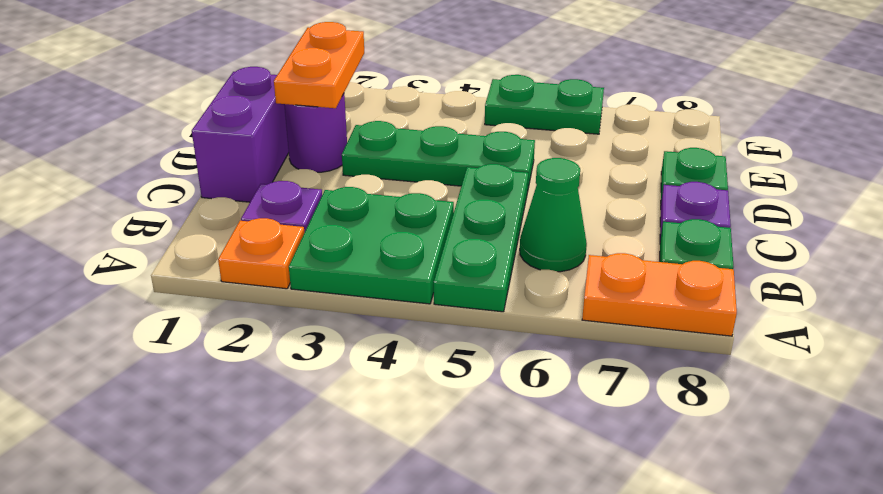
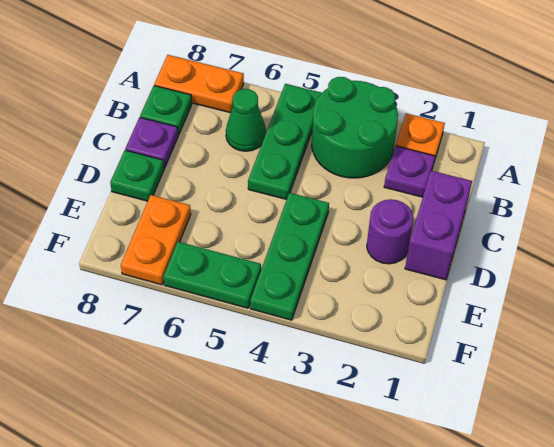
green 2x2 plate [289,187,454,304] -> green 2x2 round brick [312,77,398,178]
orange 1x2 plate [274,22,364,108] -> orange 1x2 plate moved to [121,195,191,285]
green 1x3 plate [342,121,535,192] -> green 1x3 plate turned to [250,193,329,320]

